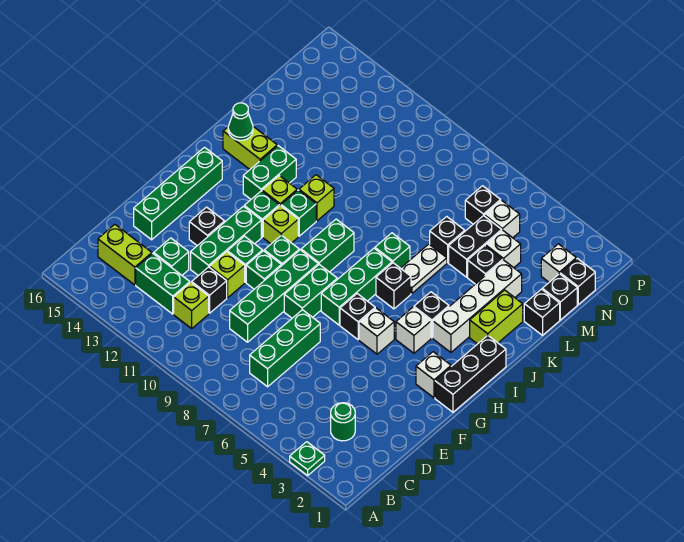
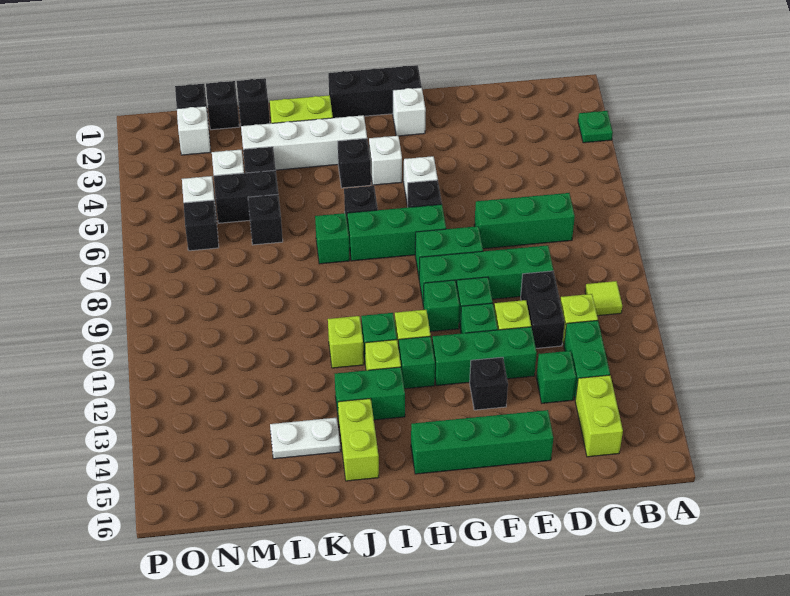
none -> lime 1x1 tile [585,281,622,316]
green 1x1 round brick [331,403,355,441] -> none
black 1x1 brick [192,267,227,313] -> black 1x2 brick [521,271,565,348]
green 1x2 brick [301,219,354,272] -> none
white 1x2 plate [401,244,447,293] -> white 1x2 plate moved to [270,418,340,459]
green 1x1 cone [228,103,253,140] -> none

